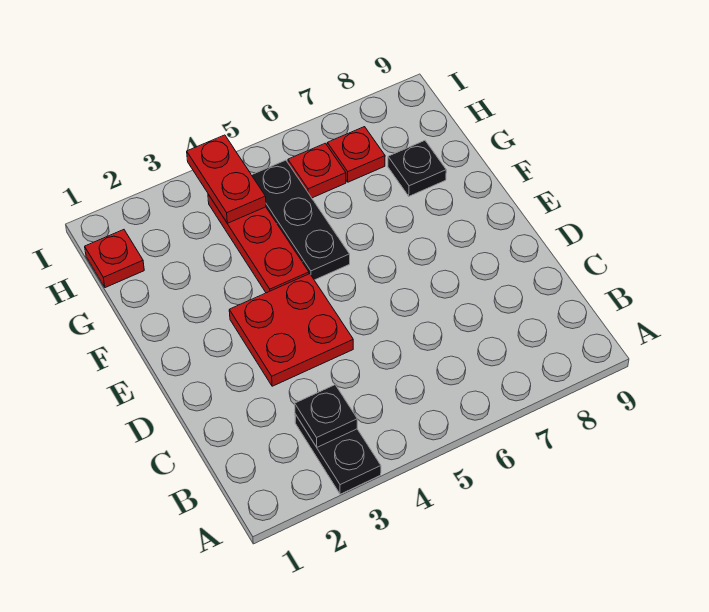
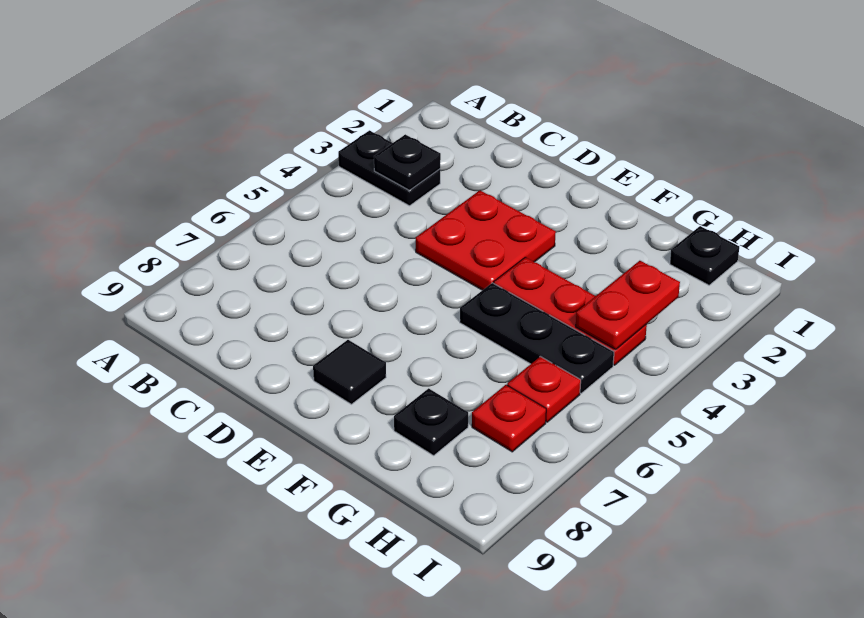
none -> black 1x1 tile [313,340,386,404]
red 1x1 plate [85,230,144,288] -> black 1x1 plate [670,226,739,285]
red 1x2 plate [187,135,266,223] -> red 1x2 plate turned to [576,261,680,350]

